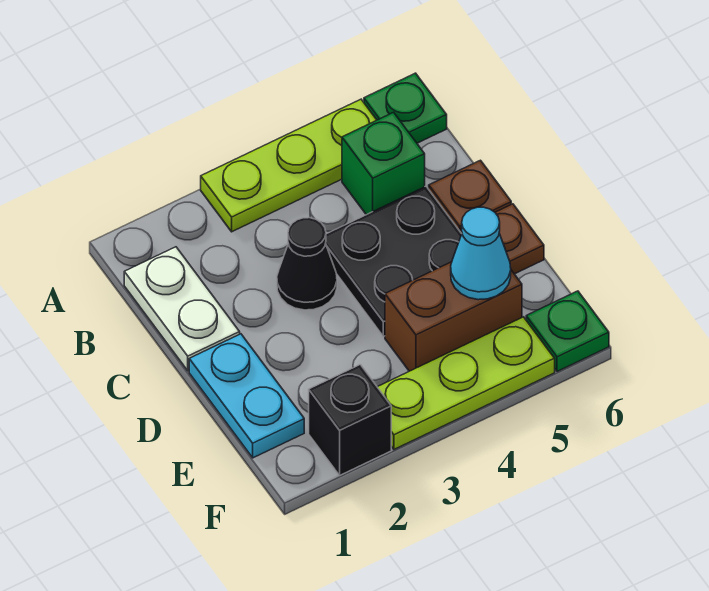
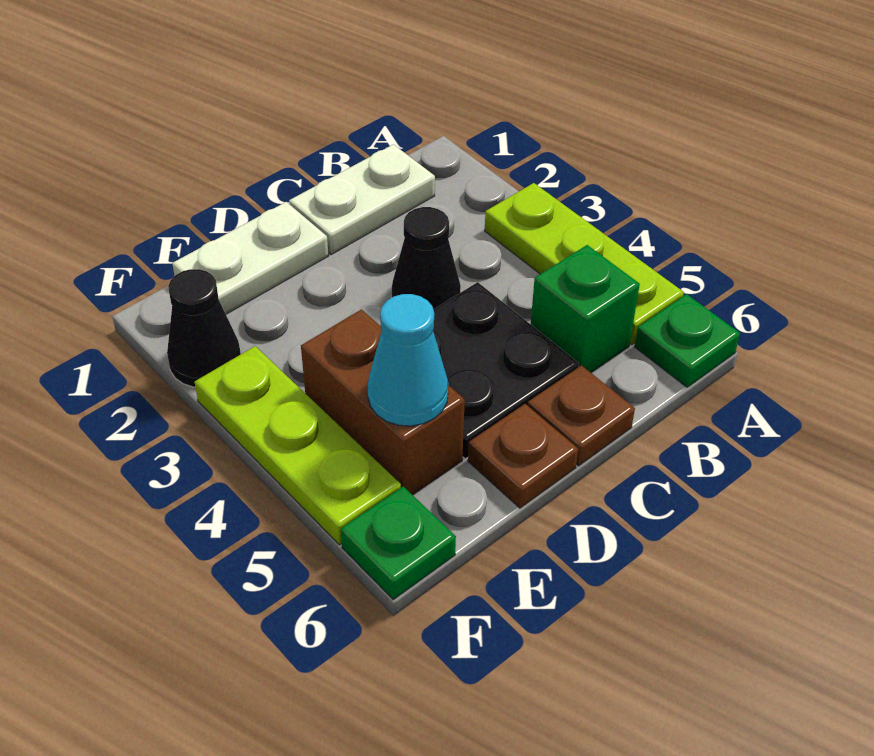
cyan 1x2 plate [189,334,304,458] -> white 1x2 plate [172,202,328,314]
black 1x1 brick [309,365,391,475] -> black 1x1 cone [167,269,241,387]

